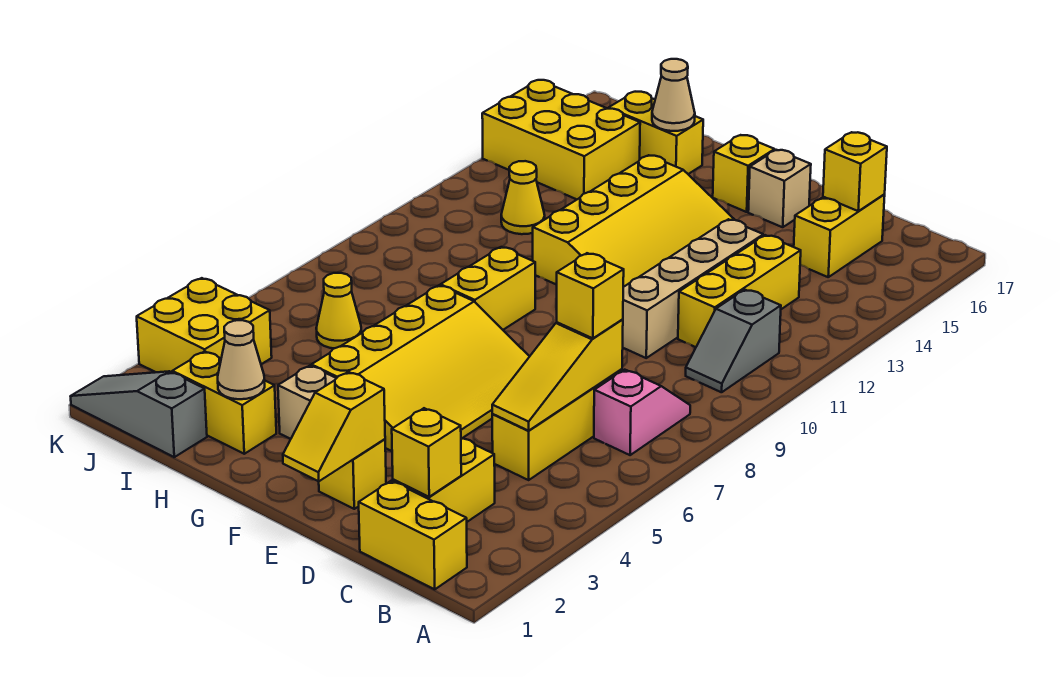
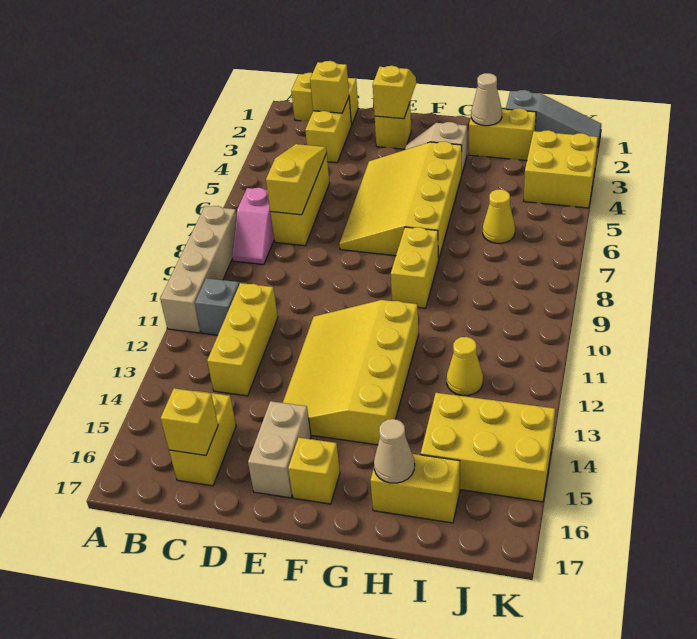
yellow 1x1 brick [557,253,624,338] -> none
tan 1x4 brick [623,219,763,358] -> tan 1x4 brick moved to [160,206,237,333]
tan 1x1 brick [748,150,811,227] -> tan 1x2 brick [248,401,311,498]

